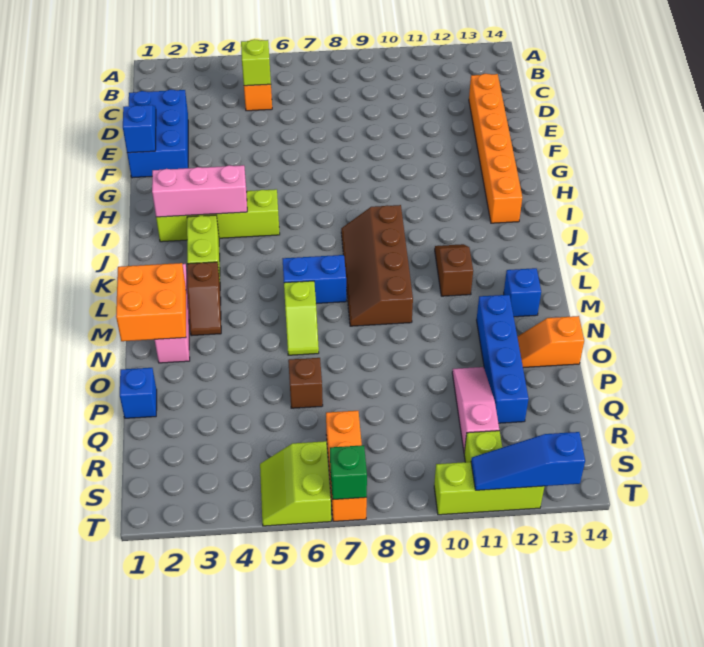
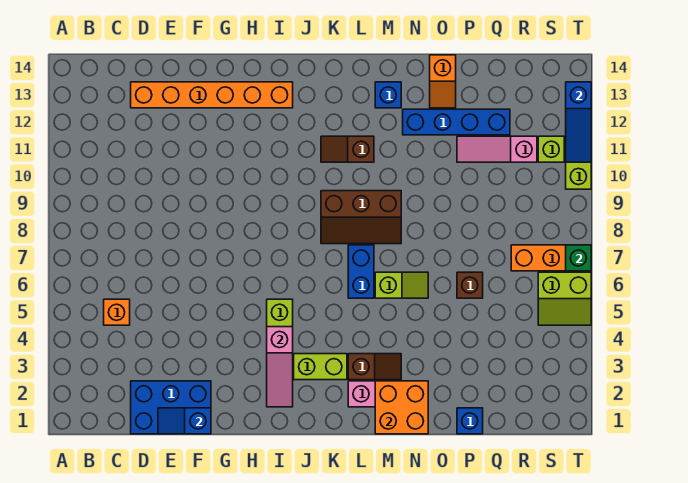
lime 1x1 brick [241,39,271,86] -> none
pink 1x3 brick [152,165,247,217] -> pink 1x3 slope [267,327,293,407]
brown 2x4 slope [341,205,413,326] -> brown 2x3 slope [321,191,401,244]

